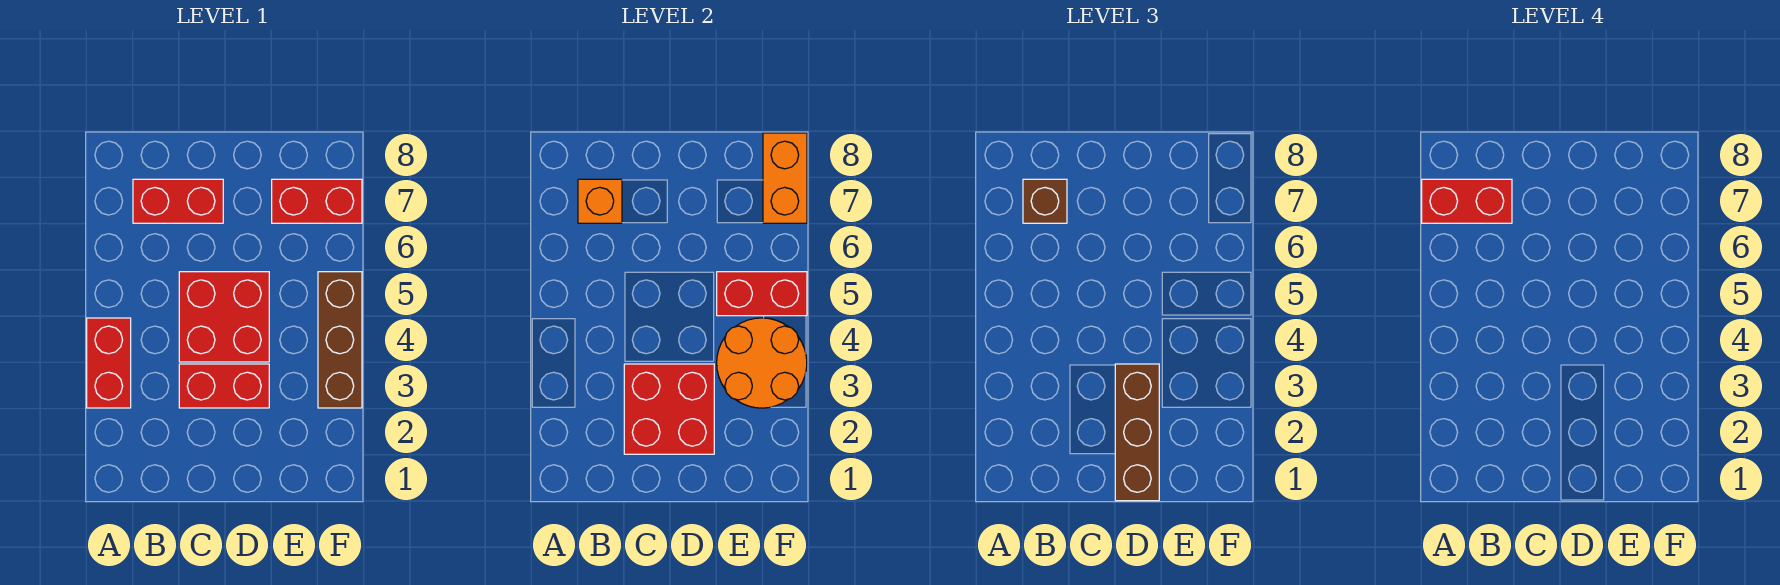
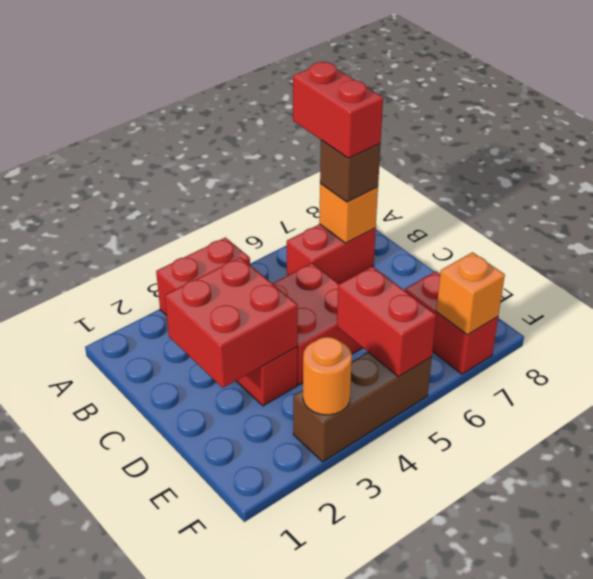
red 1x2 brick [133,179,223,223] -> red 1x2 brick turned to [287,224,376,284]
brown 1x3 brick [1115,364,1159,501] -> none
orange 2x2 round brick [717,318,807,408] -> orange 1x1 round brick [303,337,352,415]
orange 1x2 brick [763,133,807,223] -> orange 1x1 brick [436,252,505,335]

